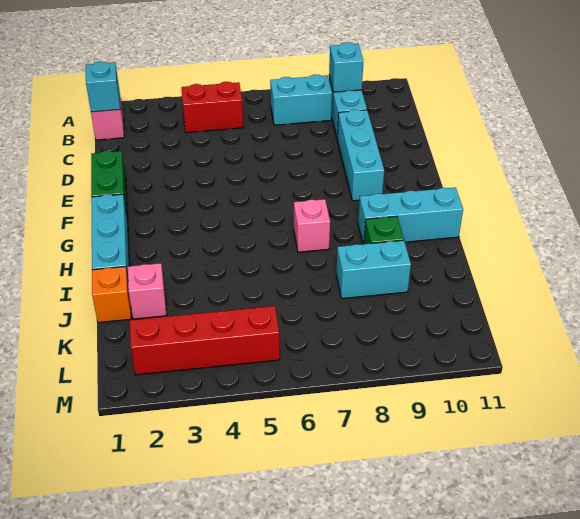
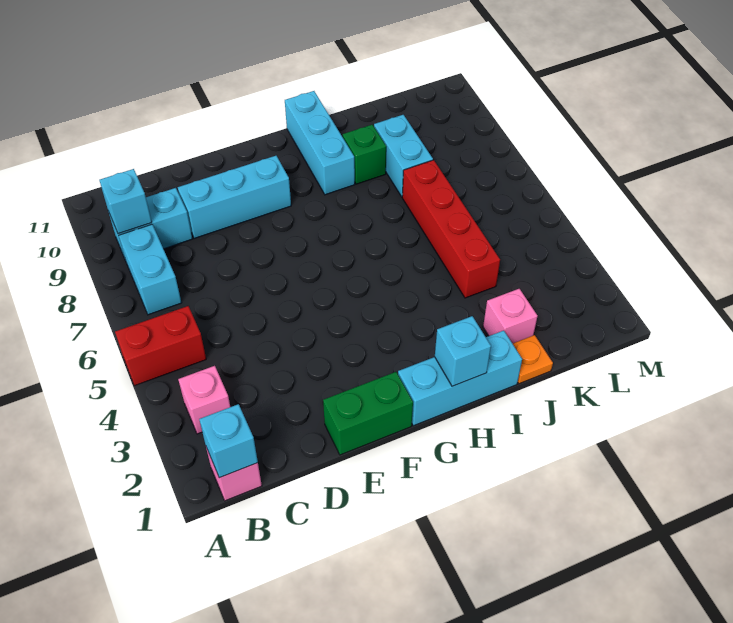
red 1x2 brick [181,82,243,133] -> red 1x2 brick turned to [115,306,206,386]
none -> cyan 1x1 brick [435,316,491,386]
pink 1x1 brick [294,199,330,252] -> pink 1x1 brick moved to [178,366,230,434]
orange 1x1 brick [92,267,131,323] -> orange 1x1 plate [513,335,553,384]
red 1x4 brick [130,306,280,375] -> red 1x4 brick moved to [402,160,500,298]

